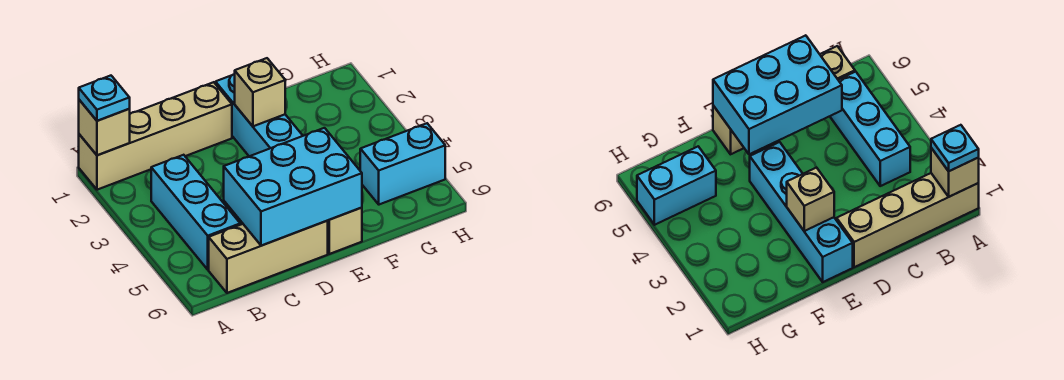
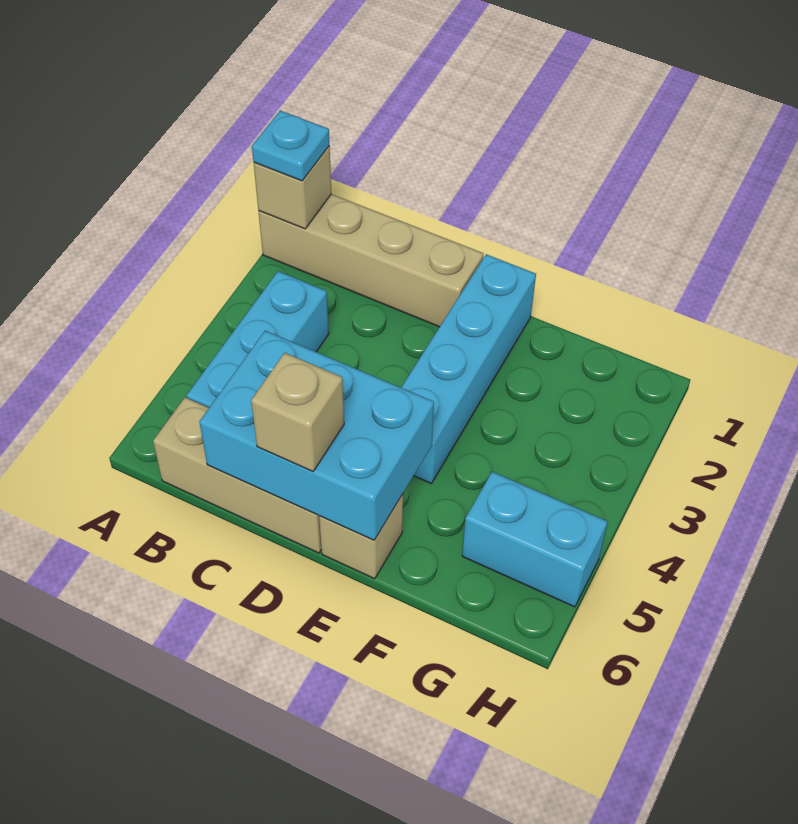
tan 1x1 brick [235,58,285,126] -> tan 1x1 brick moved to [251,353,344,472]

